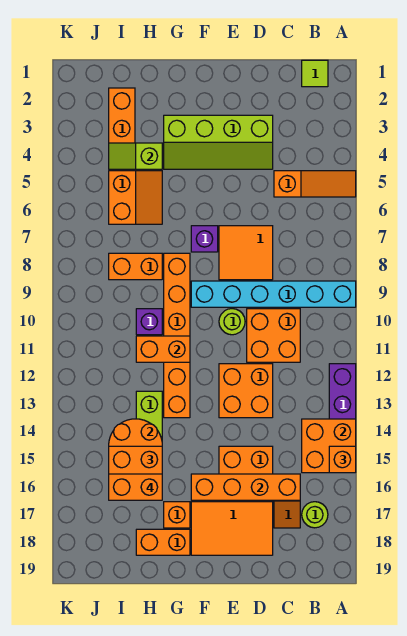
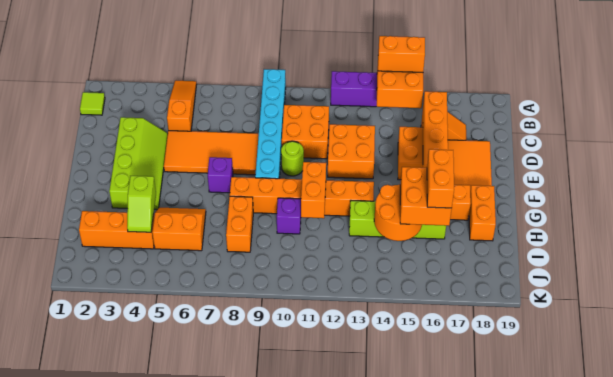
orange 1x1 brick [329,446,356,473] -> orange 1x2 brick [378,36,425,72]
lime 1x1 round brick [302,502,328,528] -> none
orange 2x2 tile [219,226,273,280] -> orange 2x4 tile [164,131,259,175]

